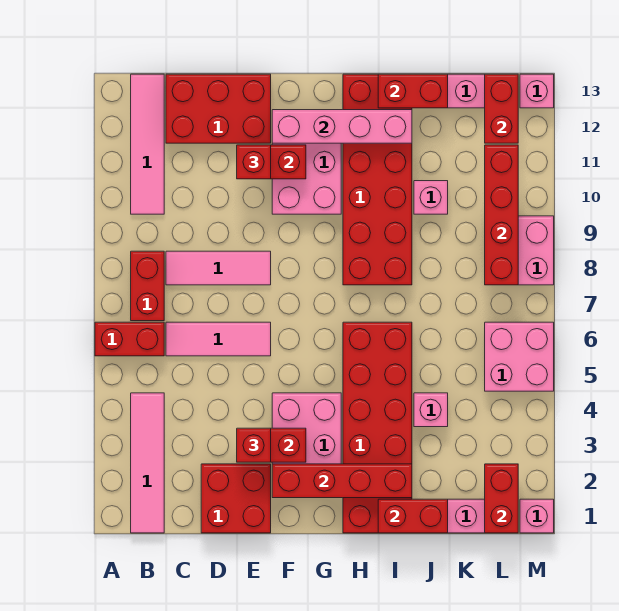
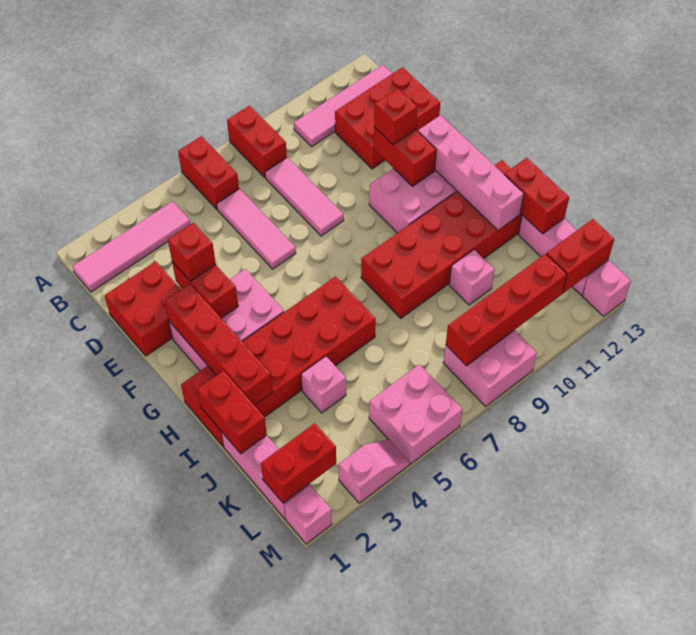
red 1x2 brick [131,251,164,321] -> red 1x2 brick turned to [227,106,287,177]
red 2x3 brick [166,74,271,143] -> red 2x3 brick turned to [335,67,440,169]
none -> pink 1x2 slope [339,440,410,503]

